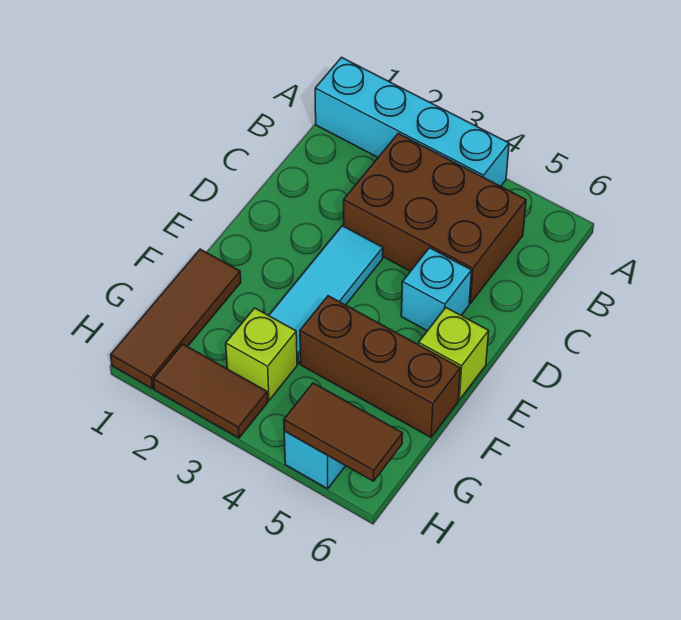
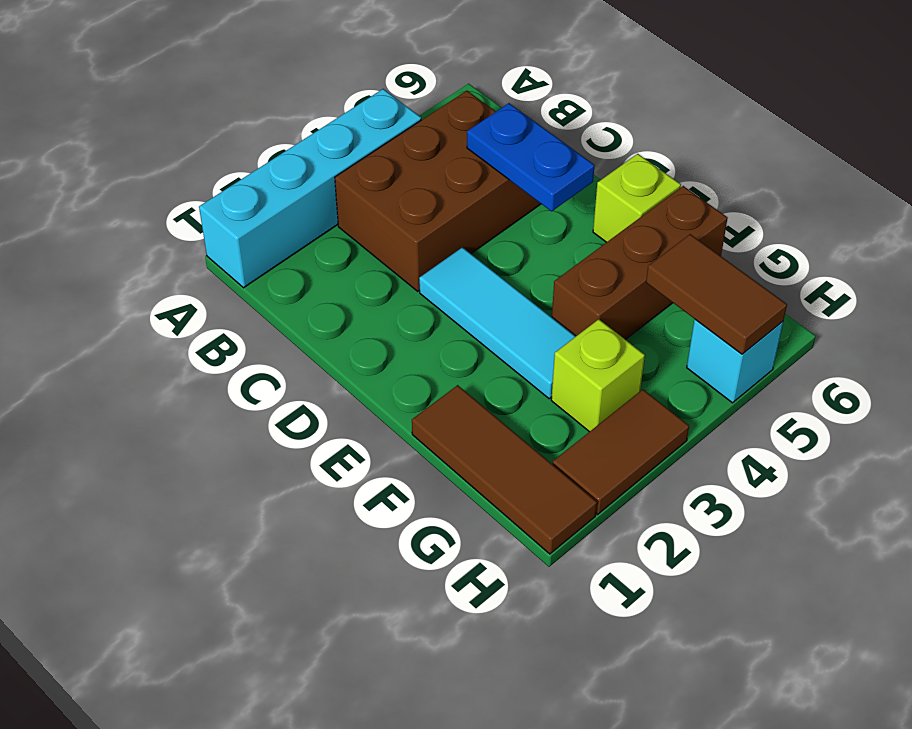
none -> blue 1x2 plate [467,103,595,211]
cyan 1x1 brick [401,248,472,331] -> none
brown 1x2 tile [284,383,403,481] -> brown 1x2 tile turned to [646,234,787,354]

